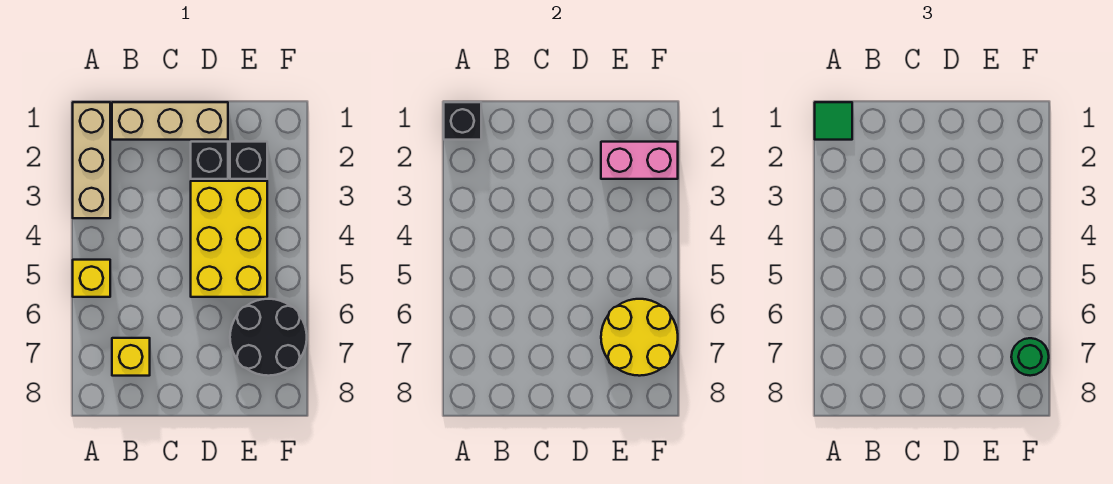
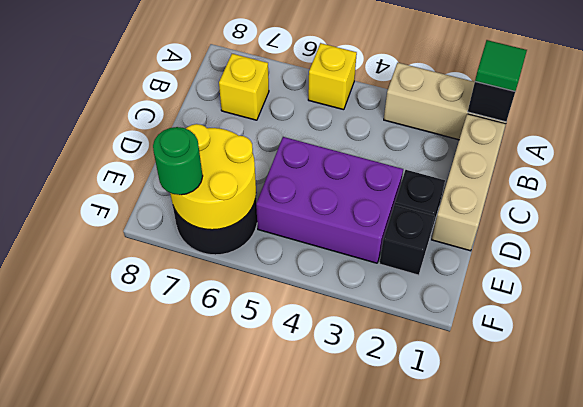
yellow 2x3 brick [191,181,267,297] -> purple 2x3 brick [256,137,403,263]
pink 1x2 brick [601,142,678,179] -> none

